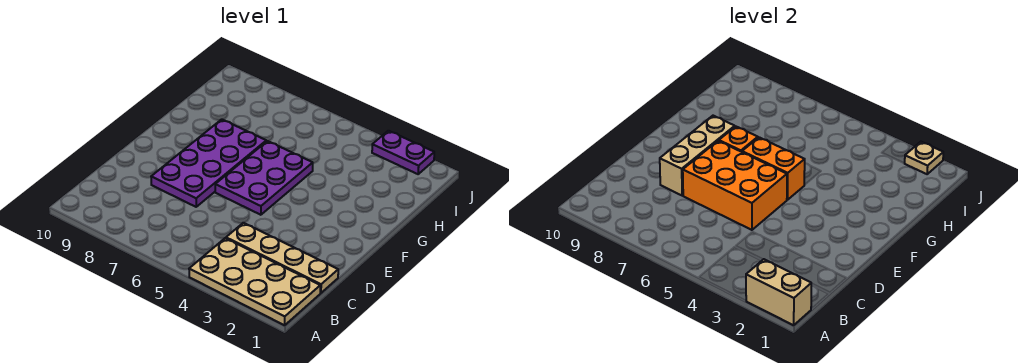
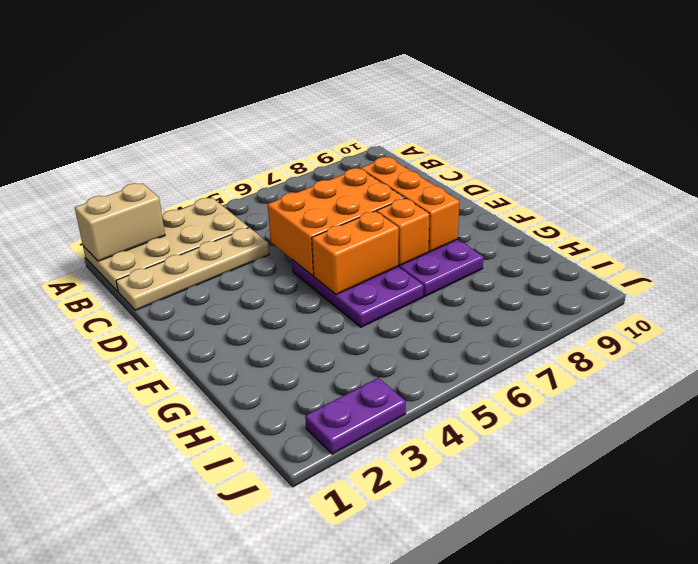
tan 1x3 brick [660,116,735,195] -> orange 1x3 brick [361,157,459,252]
tan 1x1 plate [905,142,943,174] -> none

